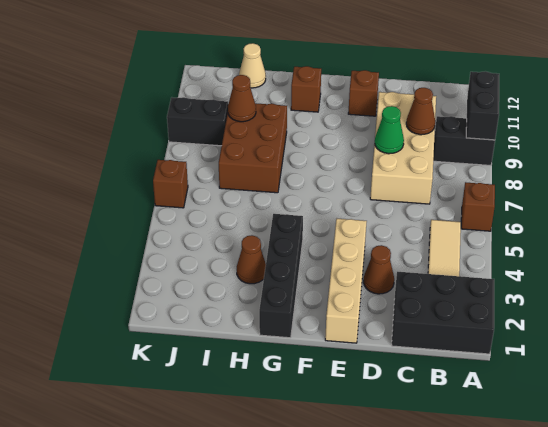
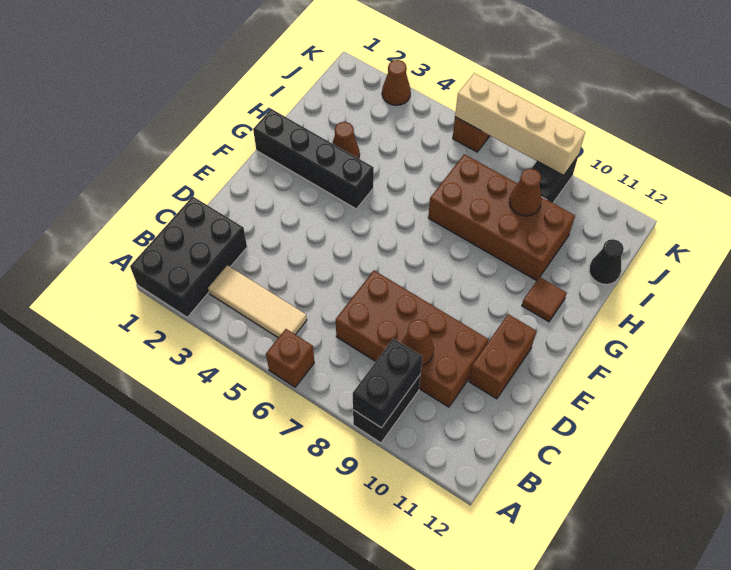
black 1x2 brick [466,71,499,140] -> black 1x2 brick turned to [353,338,422,428]
tan 2x4 brick [370,92,436,204] -> brown 2x4 brick [336,271,488,407]
brown 1x1 cone [364,245,394,294] -> brown 1x1 cone moved to [382,60,411,105]
green 1x1 cone [375,106,404,154] -> none
tan 1x4 brick [325,219,367,343] -> tan 1x4 brick moved to [455,73,585,175]
brown 1x1 brick [348,70,379,116] -> brown 1x2 brick [469,314,536,399]
brown 1x1 brick [291,66,321,112] -> brown 1x1 tile [522,277,567,322]
brown 2x3 brick [219,103,287,193] -> brown 2x4 brick [428,154,575,281]
tan 1x1 cone [239,43,266,88] -> black 1x1 cone [589,239,624,284]

